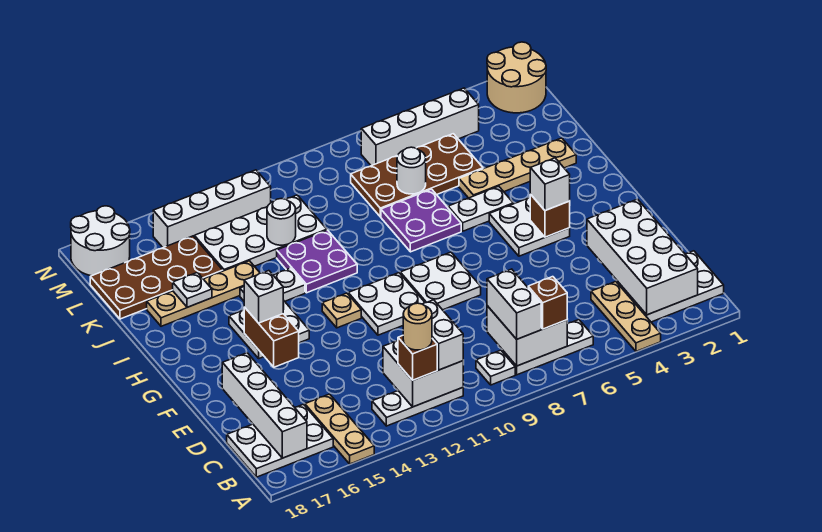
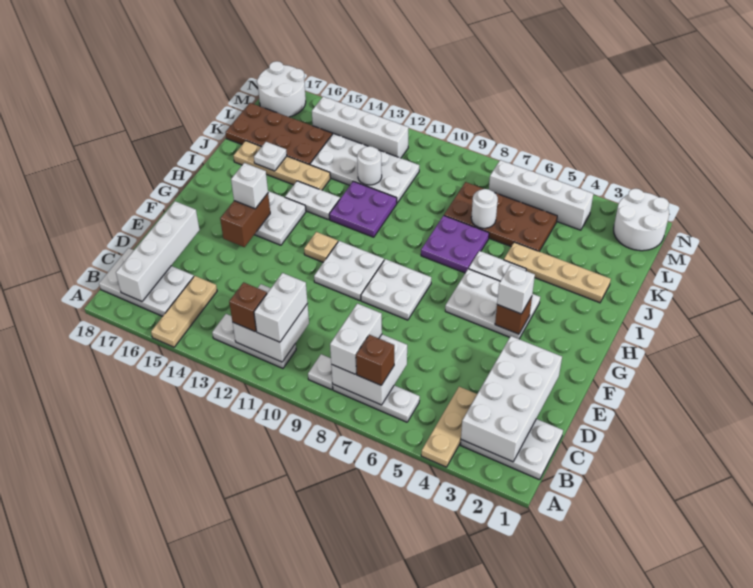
tan 1x1 round brick [403,303,432,350] -> none
white 2x2 plate [489,197,570,256] -> white 2x3 plate [445,269,540,339]
tan 2x2 round brick [487,42,546,113] -> white 2x2 round brick [614,189,669,251]

